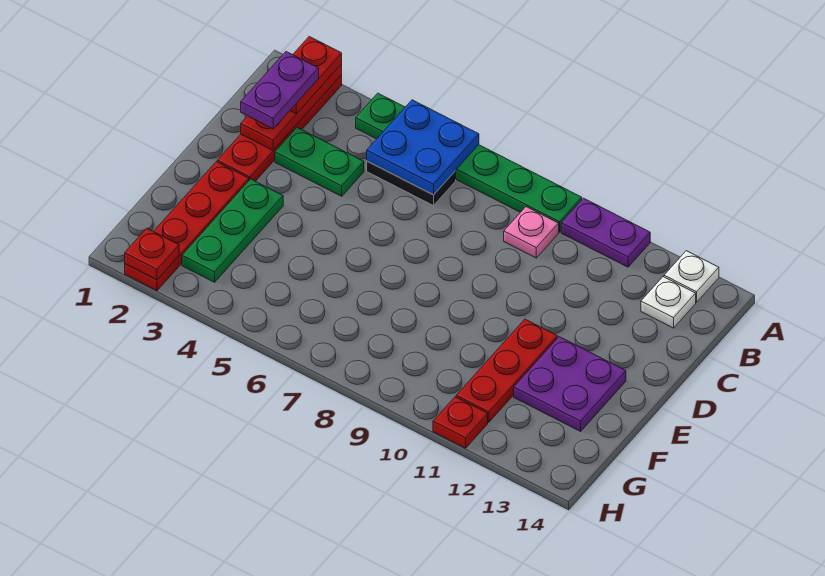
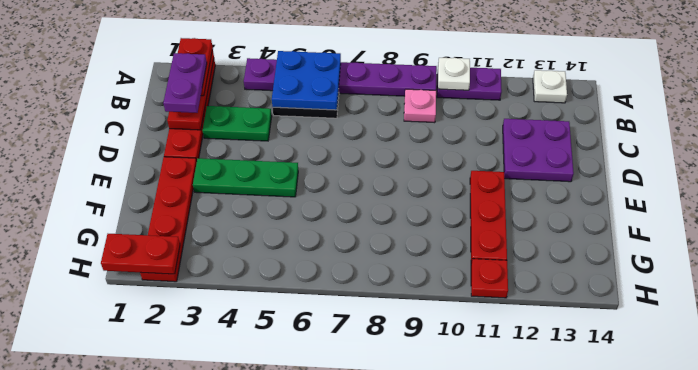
green 1x6 plate [356,93,582,232] -> purple 1x6 plate [244,58,437,96]
white 1x1 plate [641,277,696,328] -> white 1x1 plate moved to [438,58,470,90]
green 1x3 plate [182,179,283,282] -> green 1x3 plate turned to [193,158,298,197]
purple 2x2 plate [514,337,626,431] -> purple 2x2 plate moved to [503,119,574,182]
red 1x1 plate [125,228,179,280] -> red 1x2 plate [101,234,180,274]

